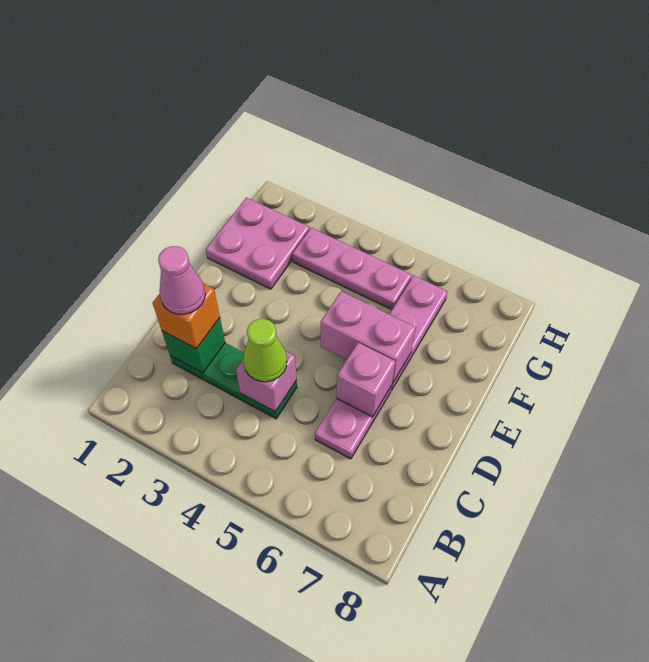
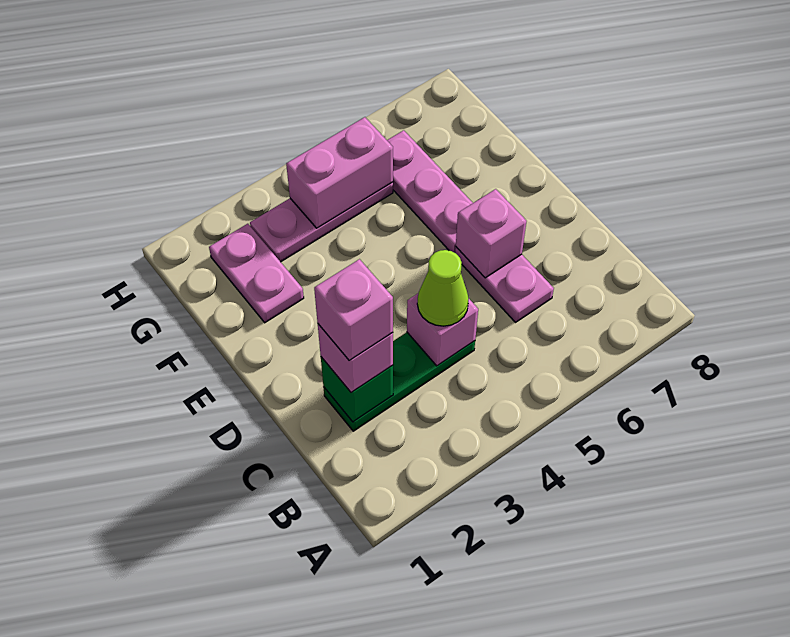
orange 1x1 brick [152,284,220,349] -> pink 1x1 brick [318,324,393,392]
pink 1x1 cone [158,246,205,314] -> pink 1x1 brick [314,259,393,360]
pink 1x2 brick [321,291,416,383] -> pink 1x2 brick moved to [286,117,393,228]
pink 2x2 plate [206,198,310,289] -> pink 1x2 plate [209,224,304,323]

